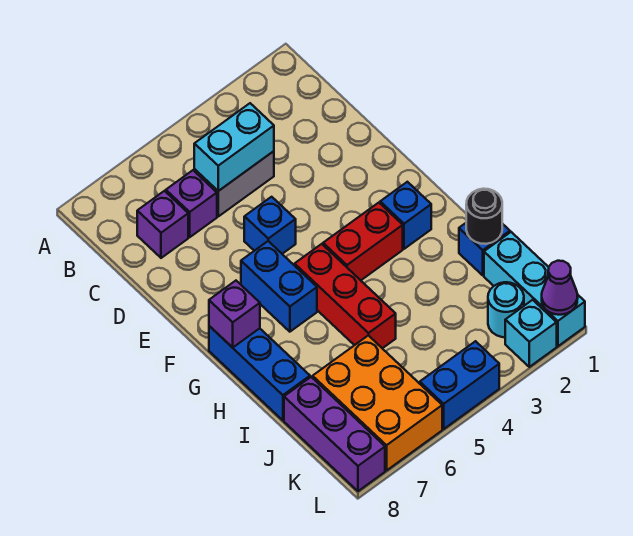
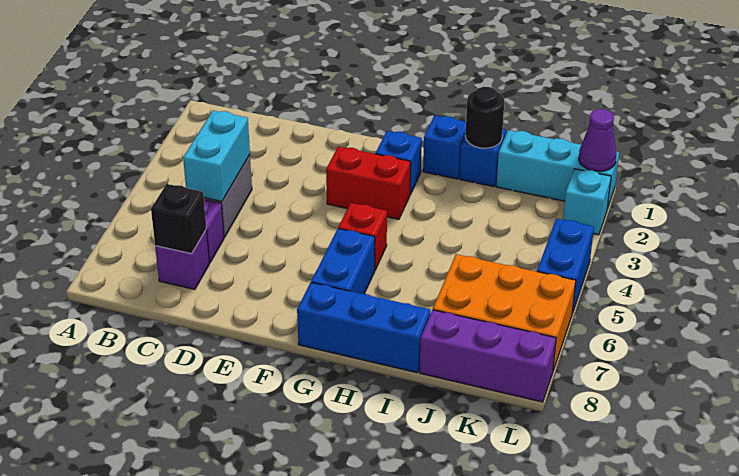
none -> black 1x1 brick [151,184,206,254]
blue 1x1 brick [244,197,296,254] -> blue 1x1 brick moved to [423,115,466,179]
blue 1x2 brick [241,241,317,332] -> blue 1x2 brick turned to [311,229,375,294]
red 1x2 brick [323,203,403,280] -> red 1x2 brick turned to [326,146,410,219]
red 1x3 brick [295,244,396,348] -> red 1x1 brick [338,203,387,270]
purple 1x1 brick [209,281,260,348] -> none
cyan 1x1 round brick [488,282,524,337] -> none

